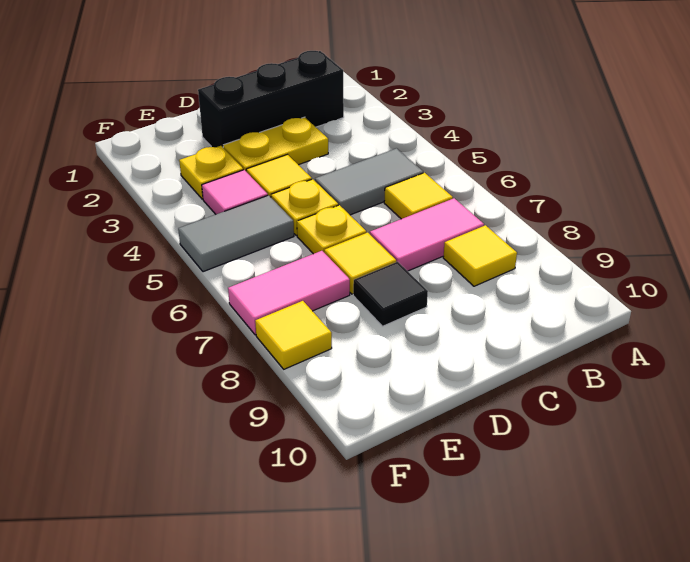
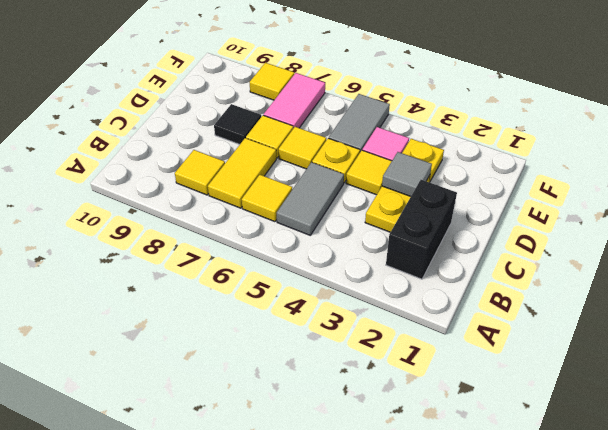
black 1x3 brick [198,51,344,147] -> black 1x2 brick [386,180,457,279]
pink 1x2 tile [370,198,484,271] -> yellow 1x2 tile [208,138,276,208]
none -> grey 1x1 tile [382,152,432,196]
yellow 1x1 plate [297,205,366,254] -> yellow 1x1 tile [279,127,326,169]

